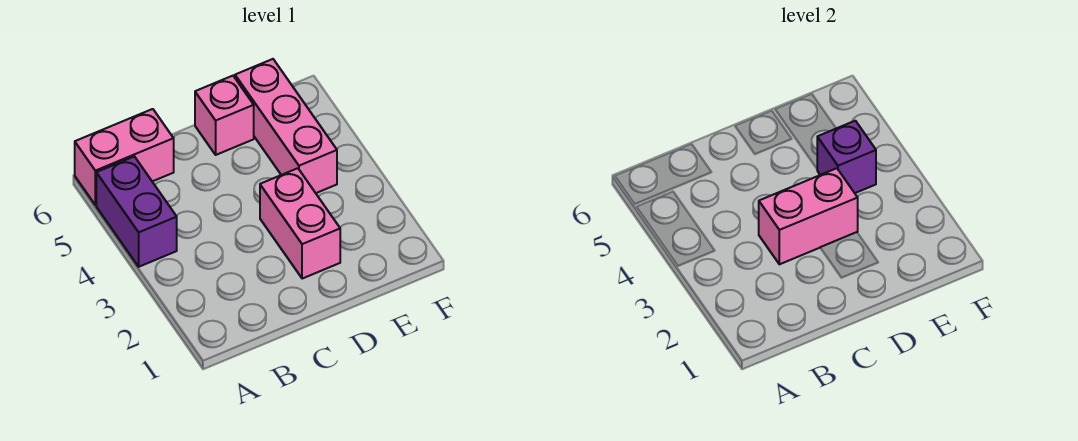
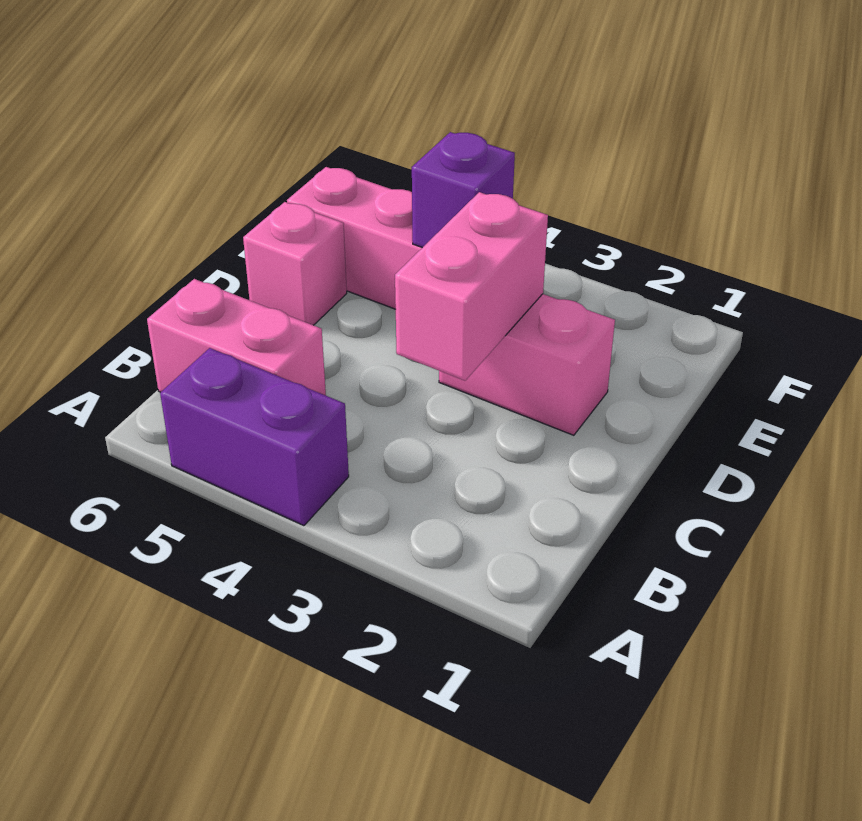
pink 1x2 brick [75,109,174,205] -> pink 1x2 brick turned to [147,279,326,395]

